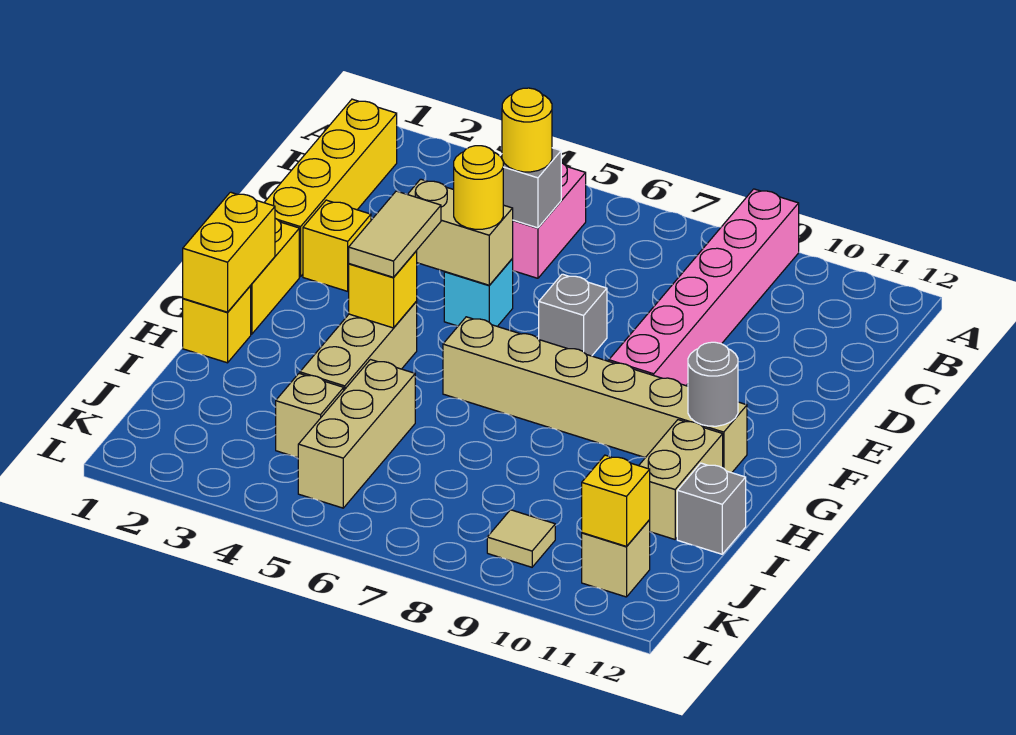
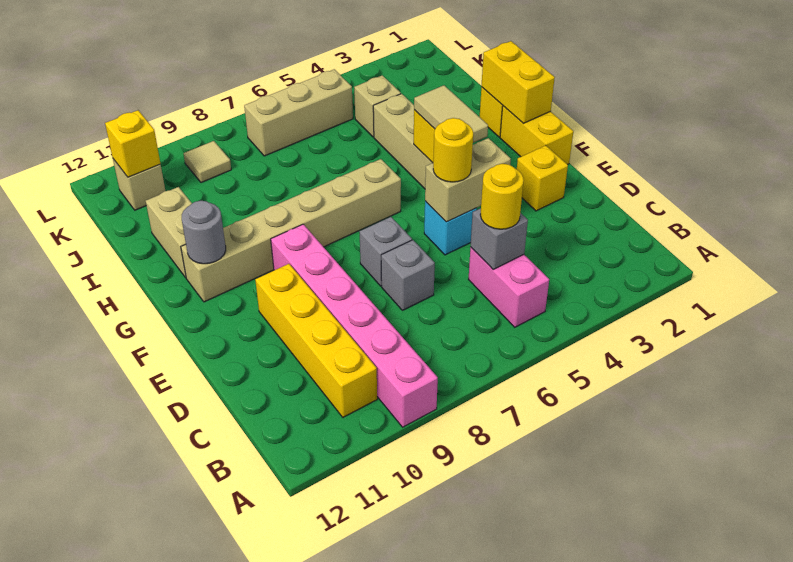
yellow 1x4 brick [264,99,397,277] -> yellow 1x4 brick moved to [255,264,377,417]
tan 1x3 brick [298,360,415,508] -> tan 1x3 brick turned to [244,69,353,156]
grey 1x1 brick [677,463,746,554] -> grey 1x1 brick moved to [381,240,435,310]

